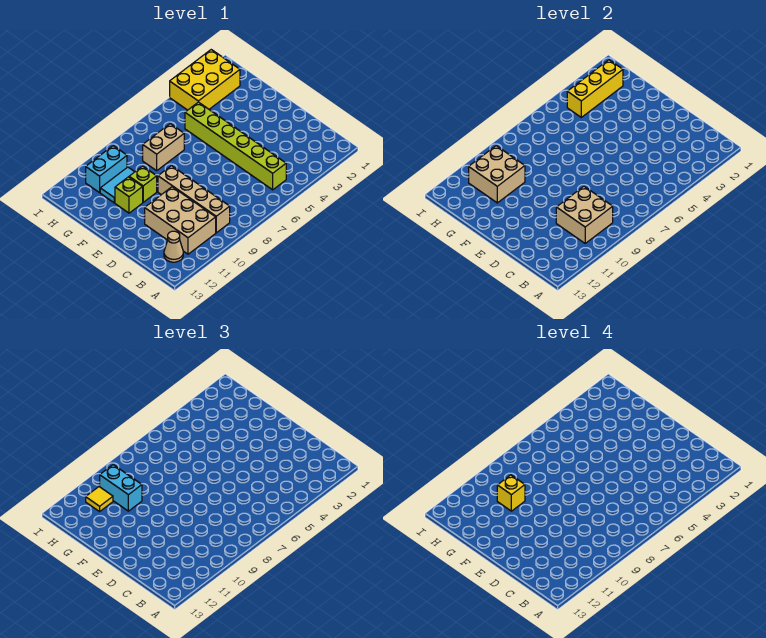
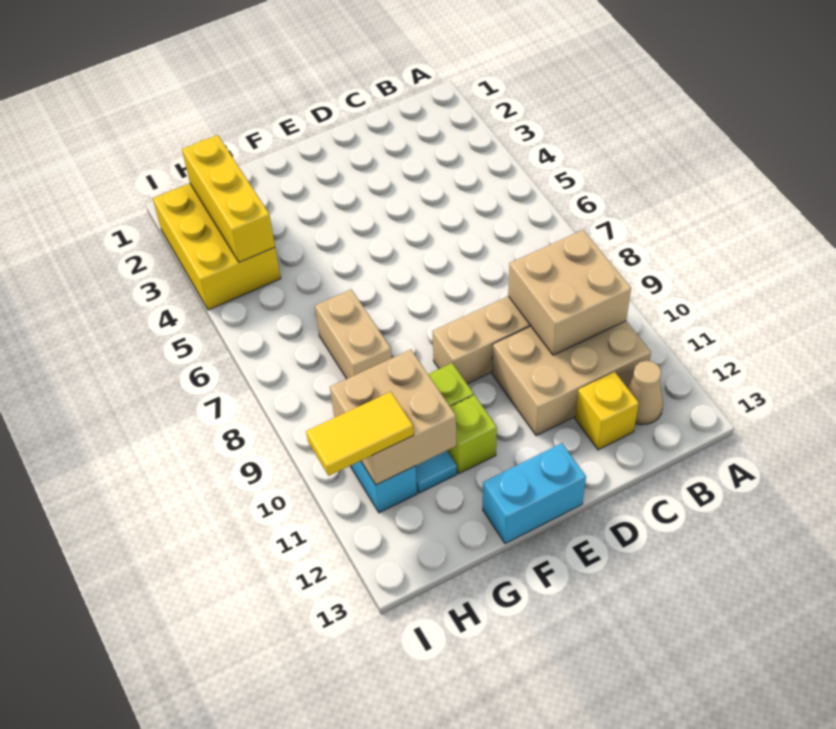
lime 1x6 brick [185,102,286,190] -> none
cyan 1x2 brick [100,465,142,511] -> cyan 1x2 brick moved to [483,443,586,544]
yellow 1x1 brick [497,475,525,511] -> yellow 1x1 brick moved to [575,372,639,450]
yellow 1x1 tile [86,487,113,512] -> yellow 1x2 tile [306,392,414,476]

